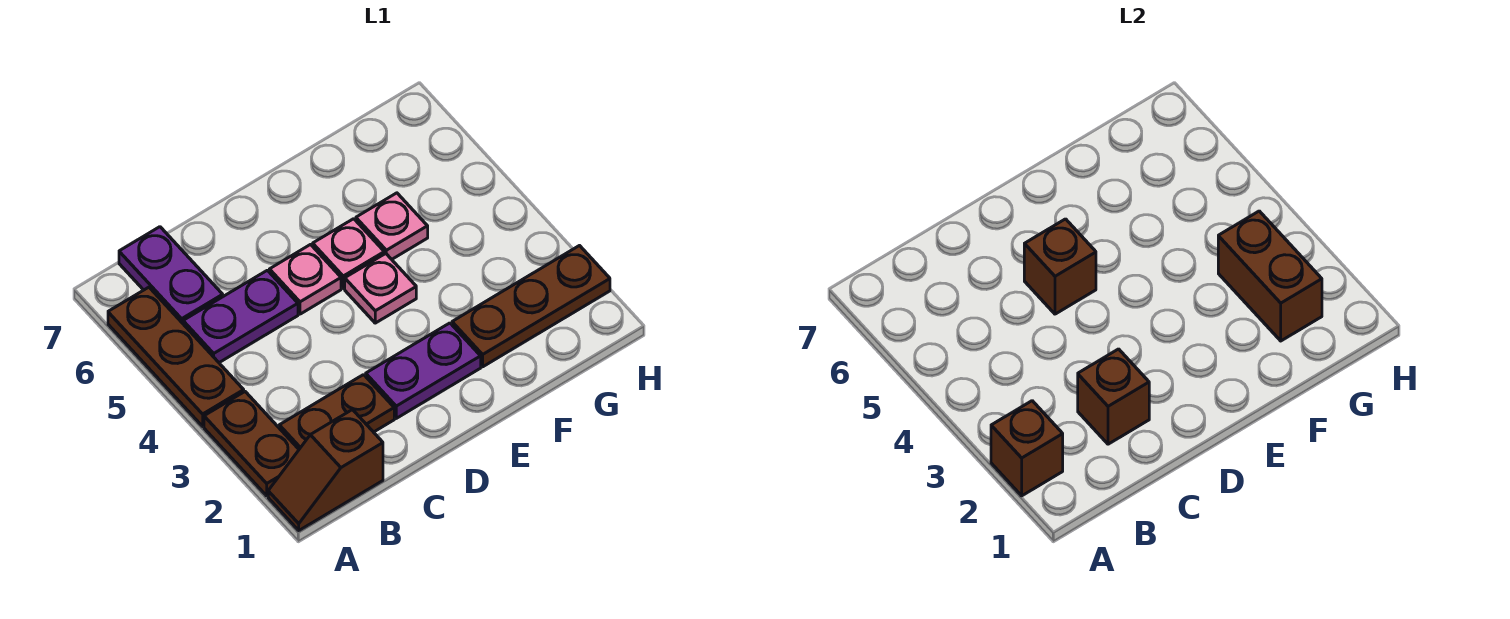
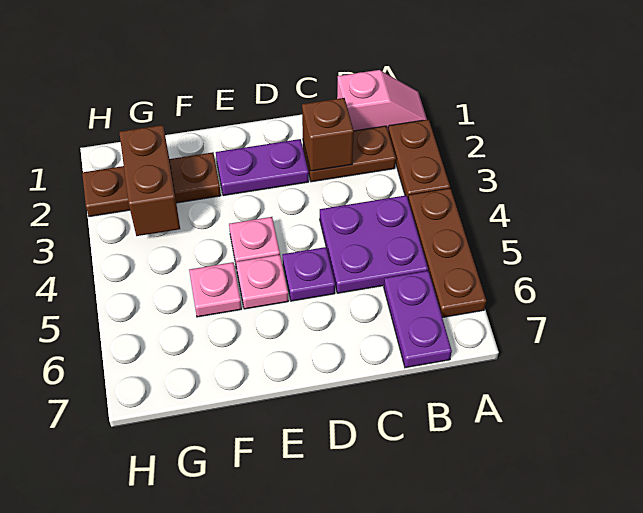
brown 1x2 slope [268,410,383,530] -> pink 1x2 slope [337,70,427,131]
brown 1x1 brick [991,401,1063,496] -> none
purple 1x2 plate [183,270,298,363] -> purple 2x2 plate [320,195,428,293]
pink 1x1 plate [269,245,341,314] -> purple 1x1 plate [282,247,335,301]
brown 1x1 brick [1024,219,1096,314] -> none

